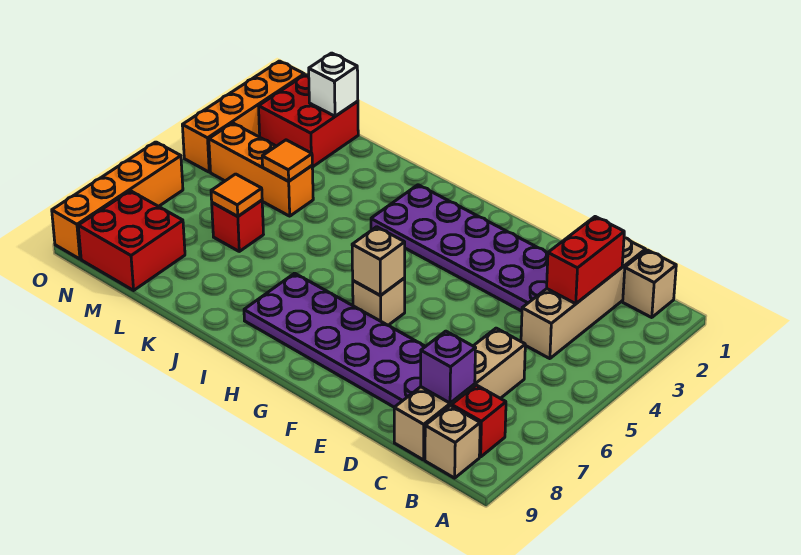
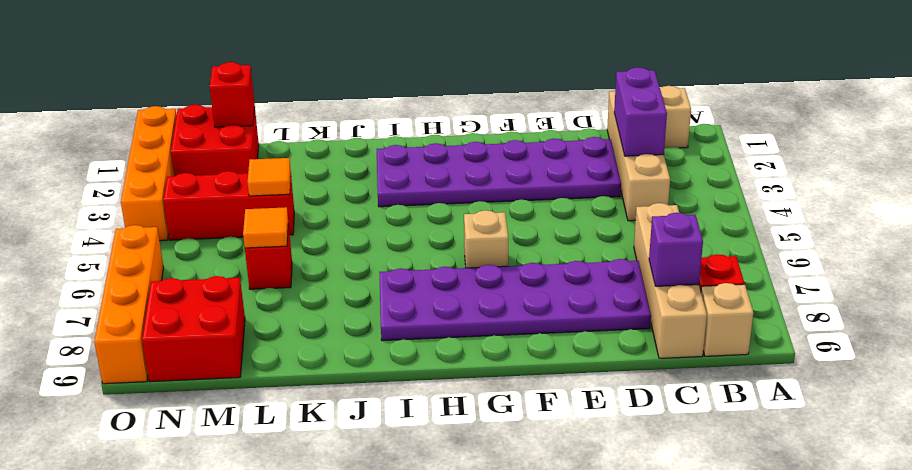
red 1x2 brick [547,217,624,304] -> purple 1x2 brick [614,67,667,156]
tan 1x1 brick [352,227,405,296] -> none
orange 1x3 brick [209,123,313,216] -> red 1x3 brick [164,171,294,240]
white 1x1 brick [309,53,358,116] -> red 1x1 brick [210,62,255,127]

